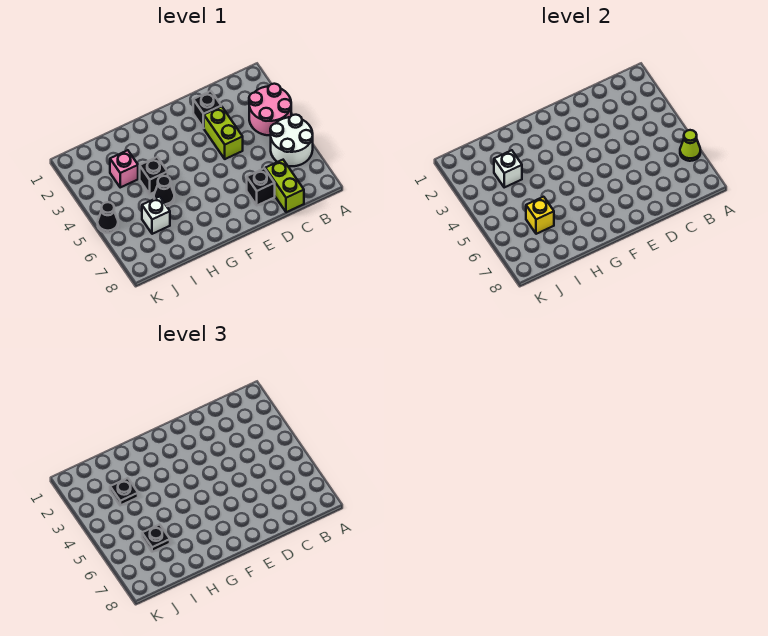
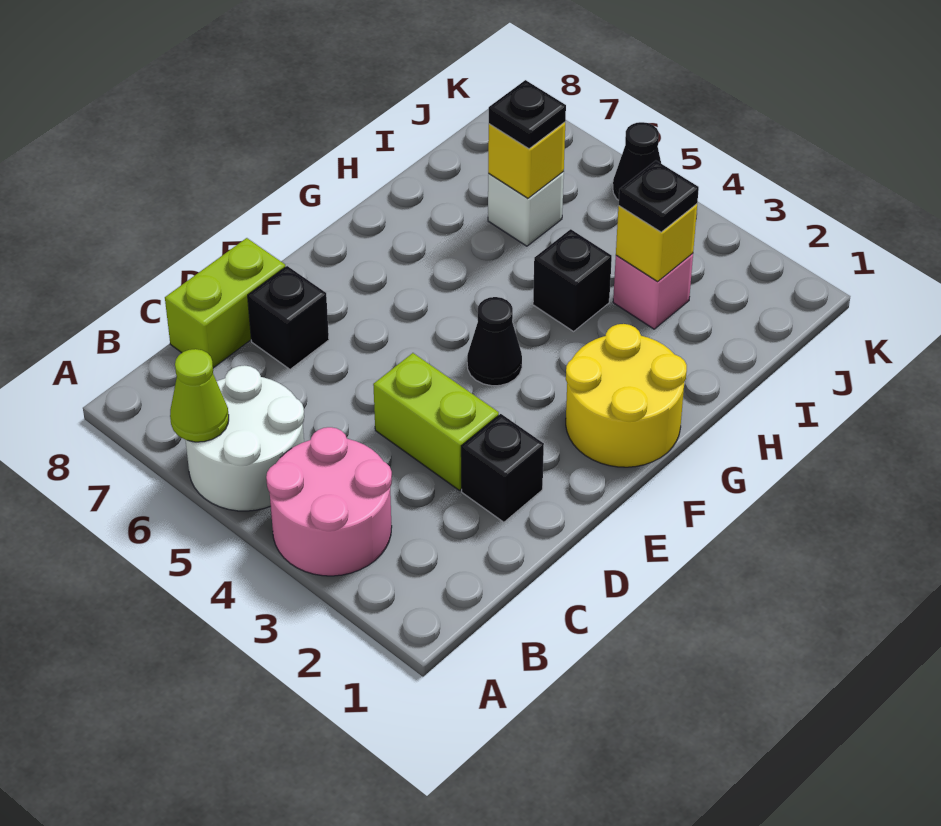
lime 1x2 brick [265,160,304,212] -> lime 1x2 brick turned to [165,238,285,368]
none -> yellow 2x2 round brick [566,324,687,467]
black 1x1 cone [154,176,174,206] -> black 1x1 cone moved to [467,297,522,386]
white 1x1 brick [494,150,522,187] -> yellow 1x1 brick [616,204,697,281]

